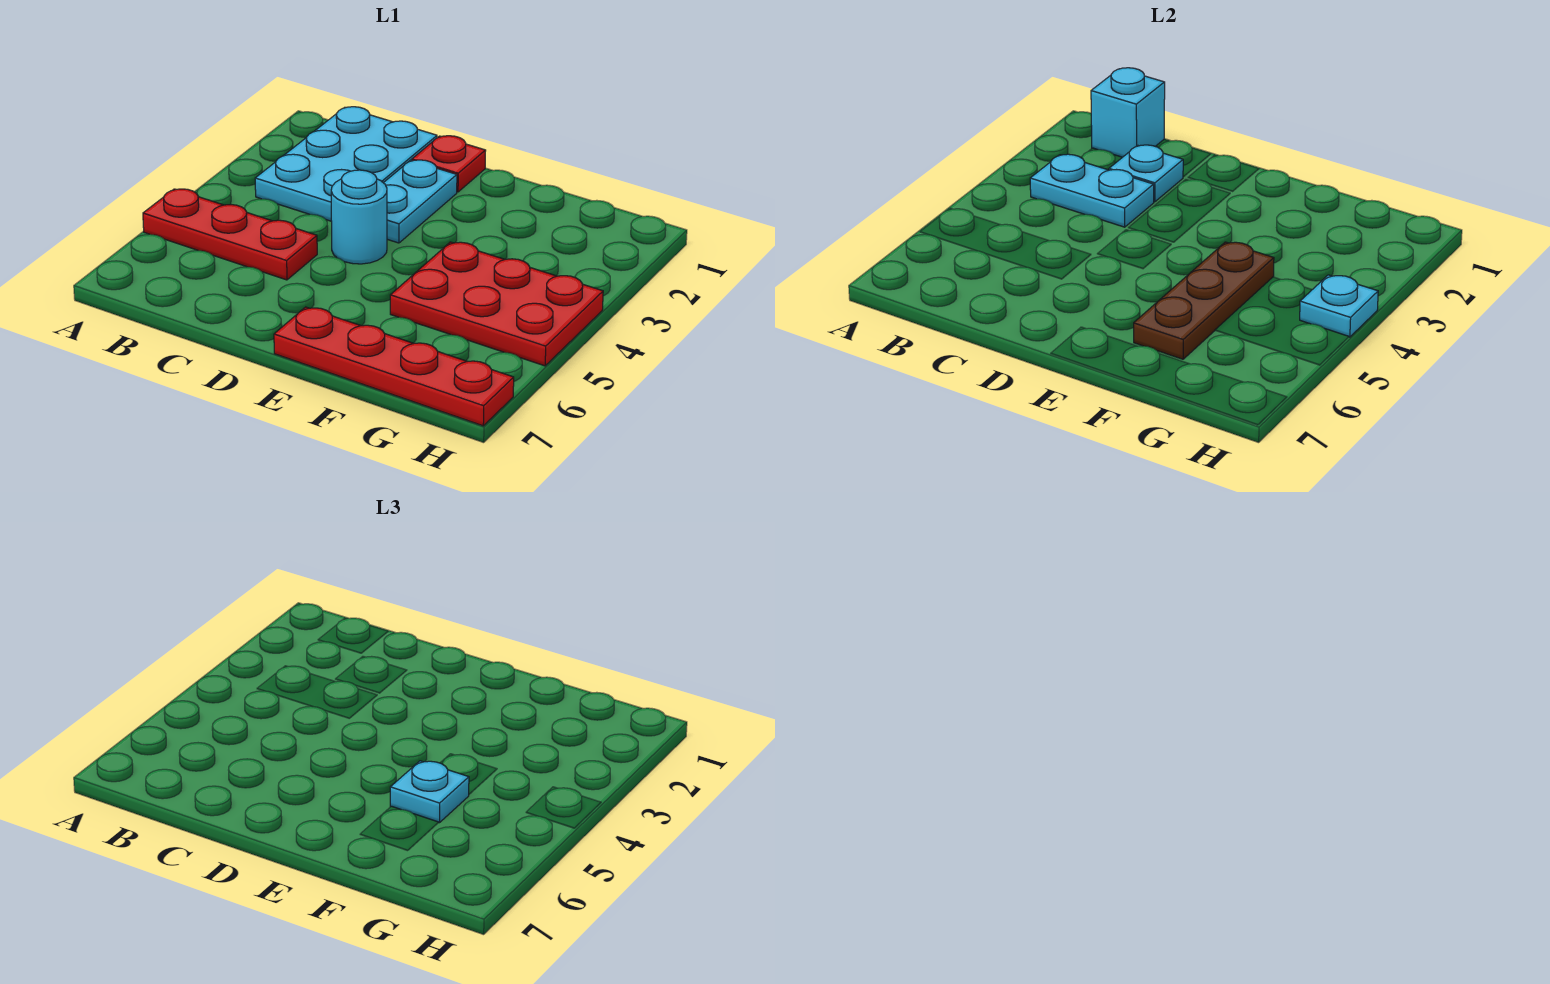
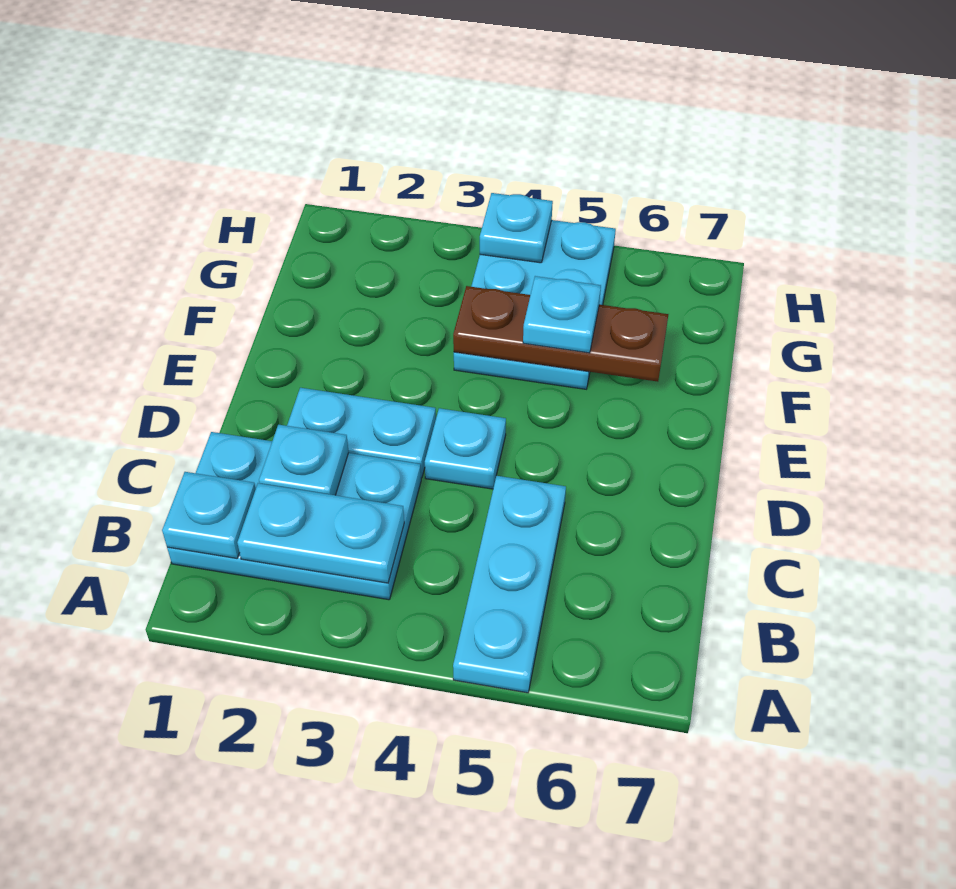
red 1x3 plate [143,189,317,280] -> cyan 1x3 plate [453,476,566,693]
cyan 1x1 brick [1091,68,1165,157] -> cyan 1x1 plate [162,472,256,558]
cyan 1x2 plate [1030,154,1154,227] -> cyan 1x2 plate turned to [237,483,404,583]
red 1x1 plate [412,136,486,192] -> none
cyan 1x1 round brick [331,170,387,264] -> cyan 1x1 plate [425,408,506,489]
red 1x4 plate [274,307,514,426] -> none
red 2x3 plate [390,242,603,366] -> cyan 2x3 plate [454,220,616,389]

